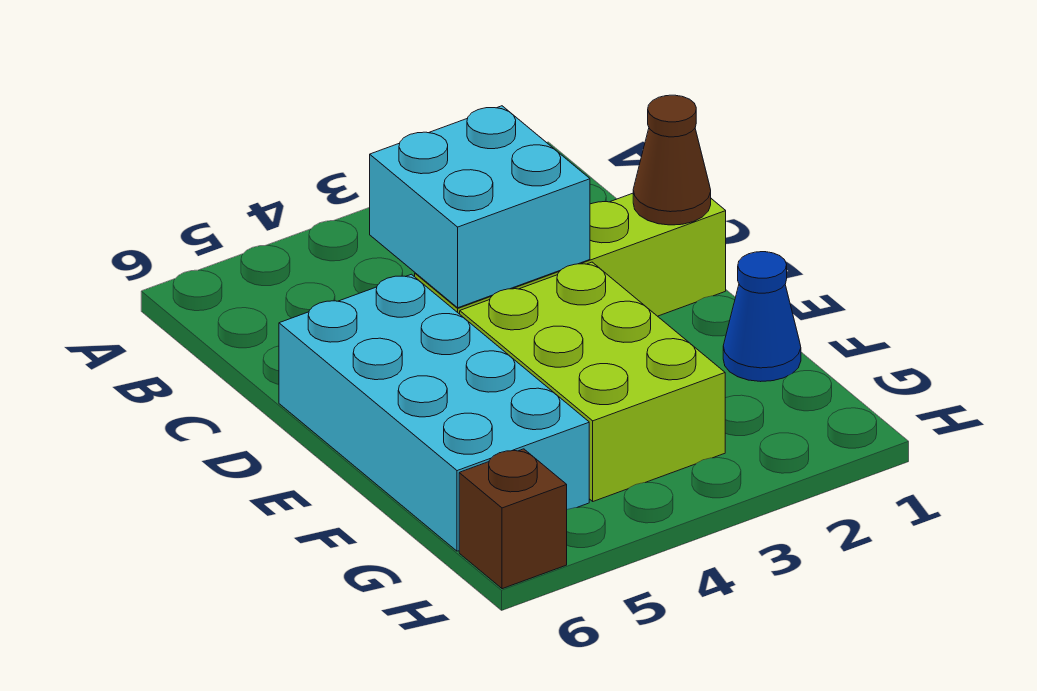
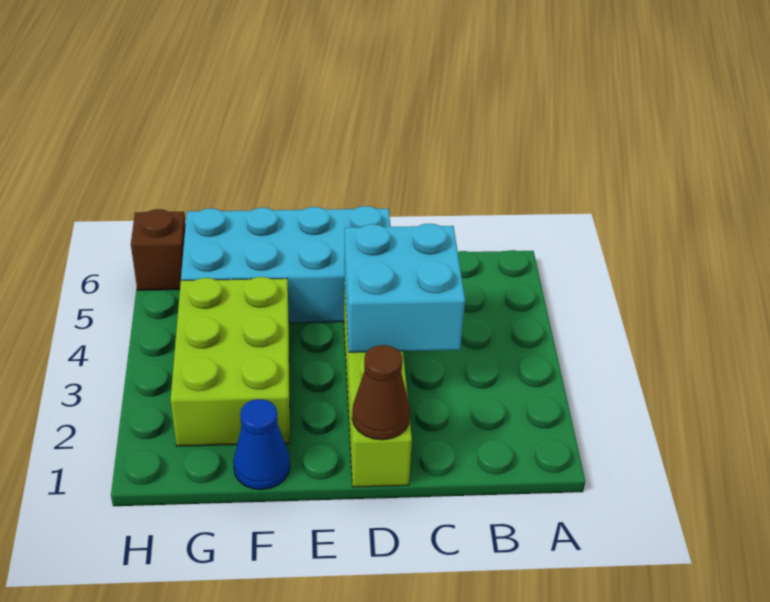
lime 2x3 brick [460,262,725,501] -> lime 2x3 brick turned to [171,277,290,446]

